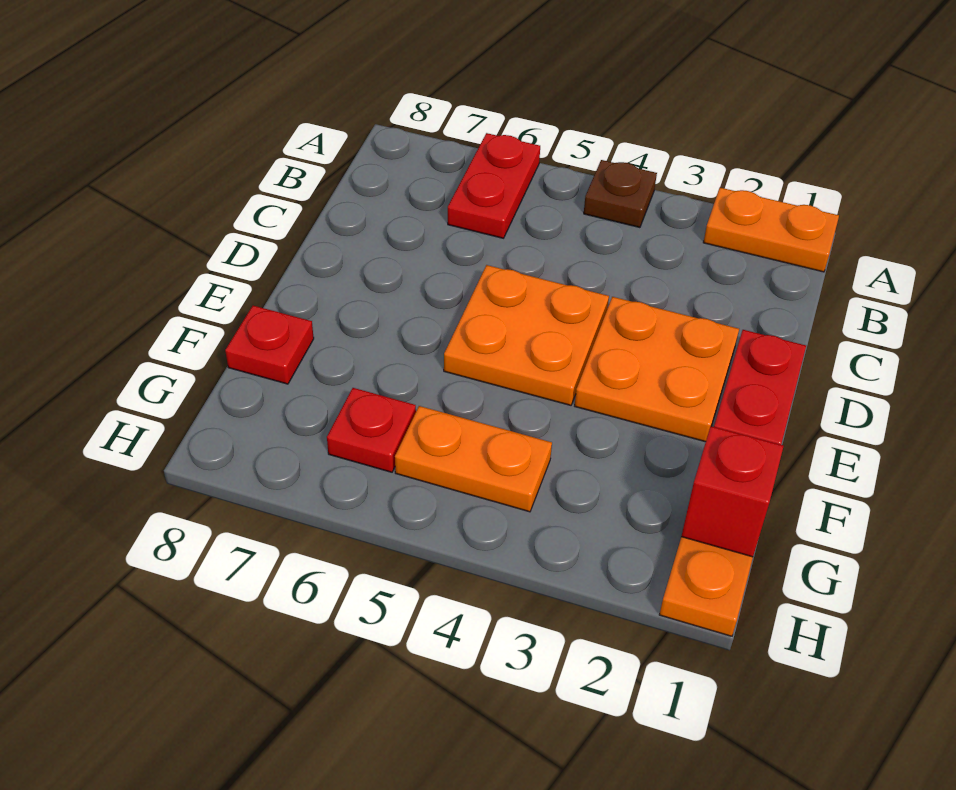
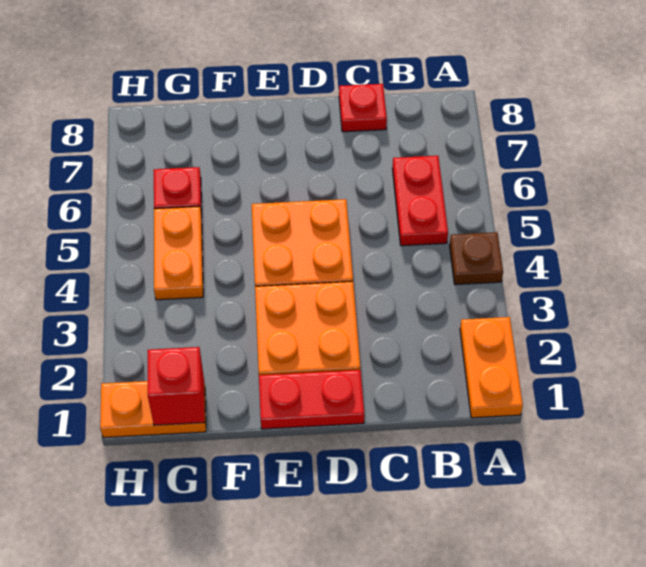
red 1x2 plate [448,133,540,238] -> red 1x2 plate turned to [392,156,448,246]
red 1x1 plate [225,306,314,384] -> red 1x1 plate moved to [339,84,387,132]

